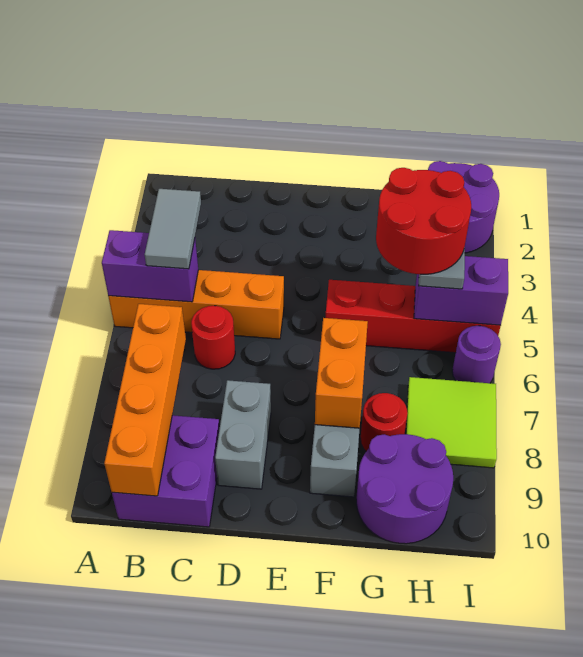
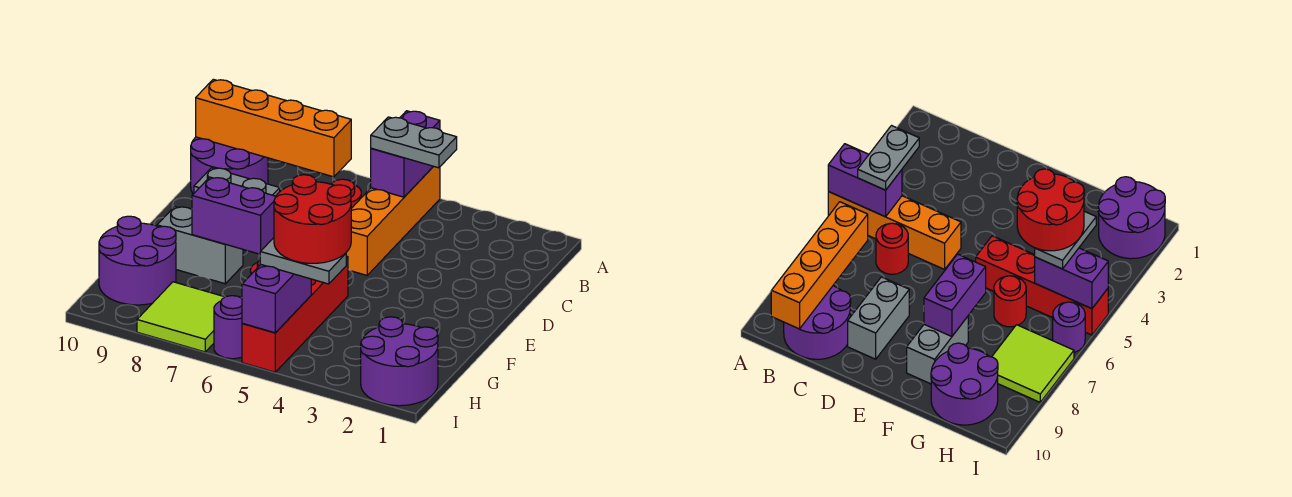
grey 1x2 tile [145,189,201,269] -> grey 1x2 plate [371,117,457,168]
purple 2x2 brick [112,415,220,527] -> purple 2x2 round brick [191,137,268,194]
orange 1x2 brick [315,318,368,428] -> purple 1x2 brick [192,177,276,254]
red 1x1 round brick [361,393,408,451] -> red 1x1 round brick moved to [994,276,1026,327]

